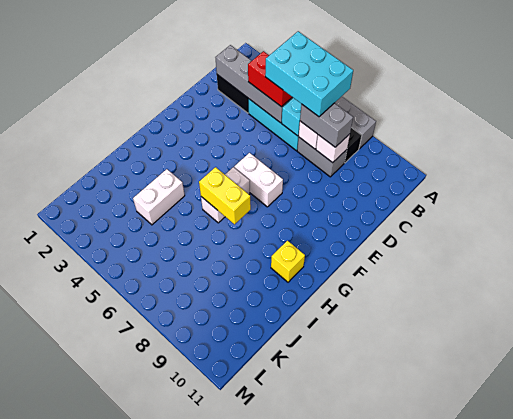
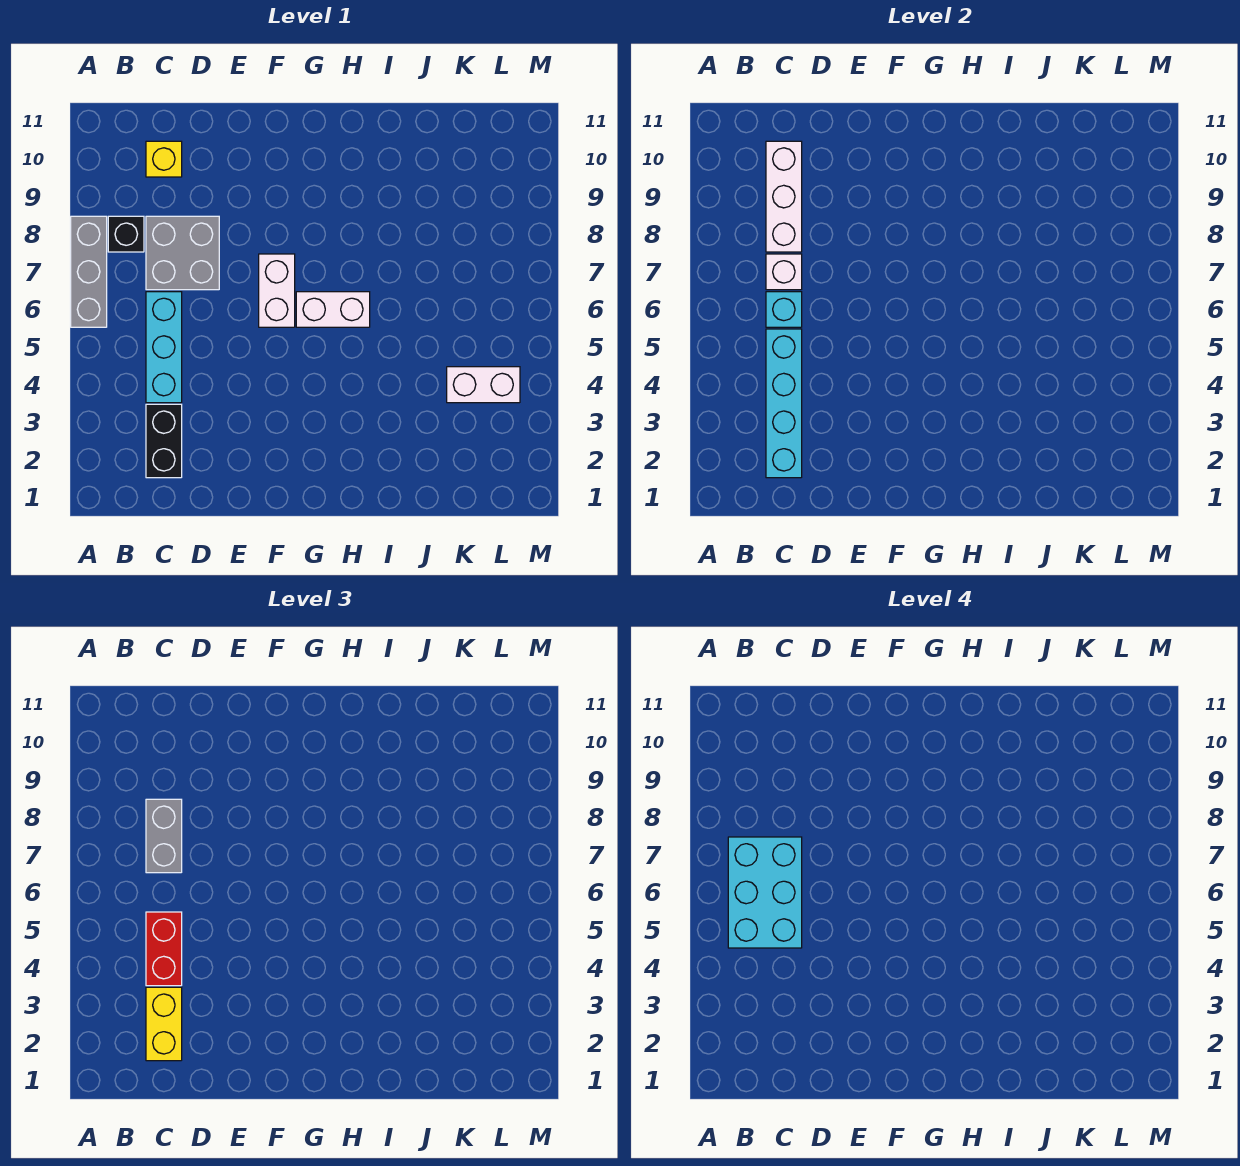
grey 1x4 brick [215,45,293,123] -> cyan 1x4 brick [766,329,802,478]
grey 1x2 brick [297,137,347,177] -> grey 2x2 brick [146,216,219,290]
white 1x1 brick [316,134,350,163] -> white 1x3 brick [766,141,802,252]
yellow 1x2 brick [199,167,251,224] -> yellow 1x2 brick moved to [146,987,182,1061]
yellow 1x1 brick [271,241,305,282] -> yellow 1x1 brick moved to [146,141,182,177]
white 1x2 brick [133,169,185,225] -> white 1x2 brick moved to [447,367,520,403]

